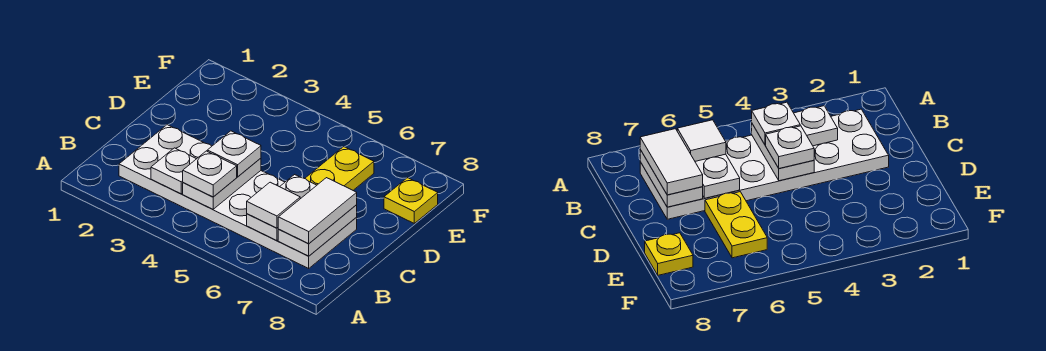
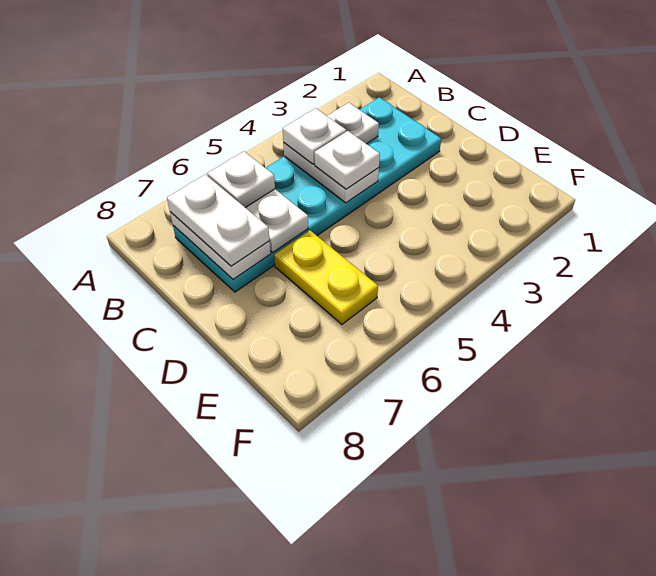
white 2x6 plate [119,125,357,268] -> cyan 2x6 plate [173,97,441,292]
white 1x1 tile [247,182,300,228] -> white 1x1 plate [207,152,275,208]
white 1x2 tile [278,178,357,244] -> white 1x2 plate [167,175,270,266]
yellow 1x1 plate [384,178,438,223] -> none

